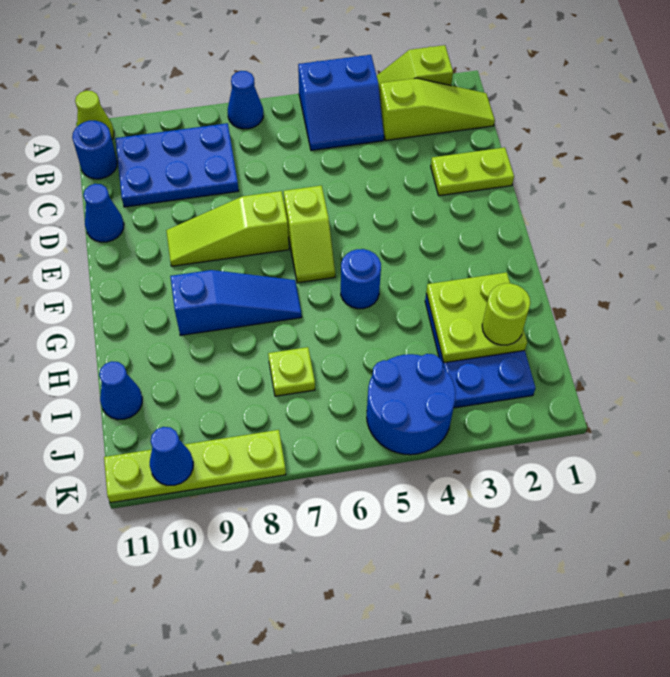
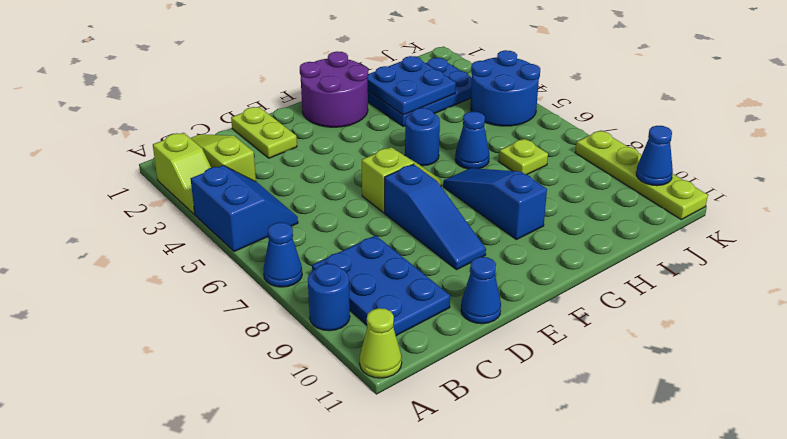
blue 1x1 round brick [72,121,117,179] -> blue 1x1 round brick moved to [308,263,350,331]
lime 1x3 slope [166,191,289,266] -> blue 1x3 slope [385,164,486,270]
none -> purple 2x2 round brick [300,51,368,127]
lime 2x2 plate [426,273,527,363] -> blue 2x2 plate [368,56,456,115]
lime 1x1 round brick [482,283,530,345] -> none
blue 1x1 cone [99,361,142,420] -> blue 1x1 cone moved to [455,112,489,169]

